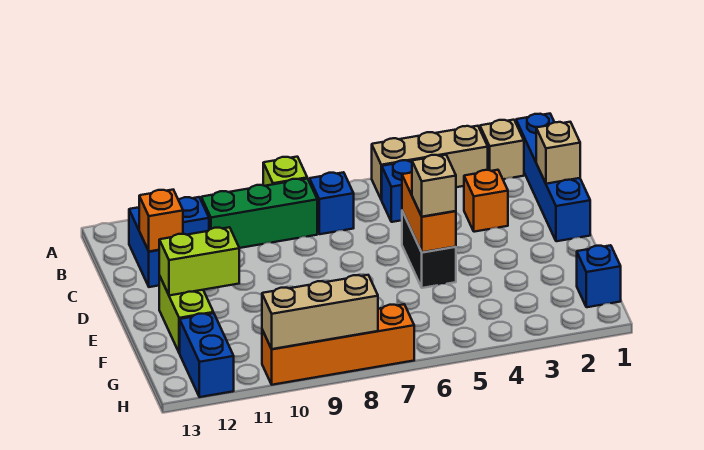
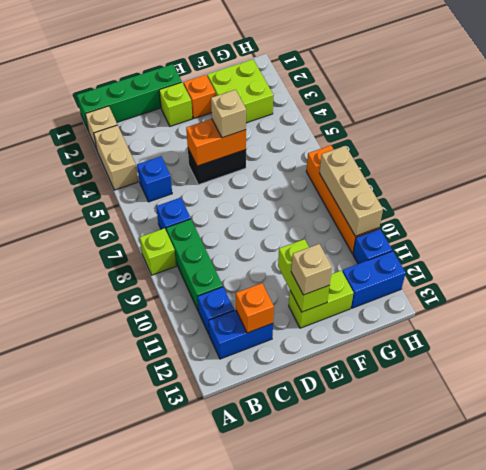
blue 1x4 brick [516,114,590,241] -> green 1x4 brick [77,64,182,131]
tan 1x3 brick [372,126,488,200] -> tan 1x2 brick [94,125,138,190]
tan 1x1 brick [536,122,580,184] -> tan 1x1 brick moved to [291,244,332,295]
orange 1x1 brick [464,170,508,232] -> orange 1x1 brick moved to [183,75,216,118]
none -> lime 1x1 brick [159,82,192,126]
none -> lime 2x2 brick [207,59,273,123]
blue 1x1 brick [577,245,621,307] -> blue 1x1 brick moved to [353,229,392,264]

